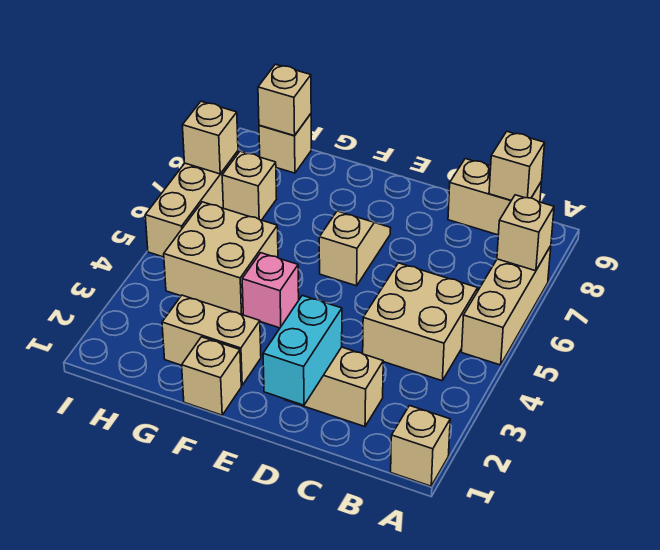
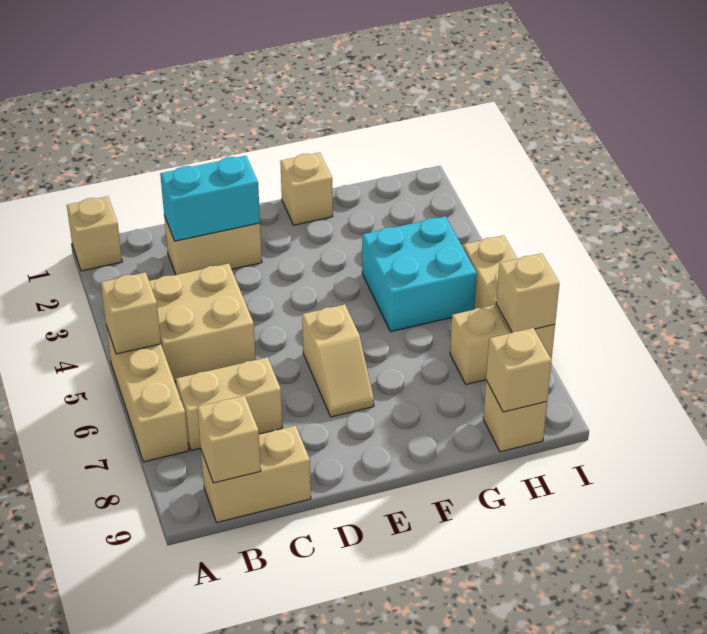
tan 1x1 brick [497,195,554,271] -> tan 1x1 brick moved to [101,272,161,354]
cyan 1x2 brick [263,295,342,405] -> cyan 1x2 brick turned to [160,156,260,241]
tan 1x2 brick [162,295,261,385] -> tan 1x2 brick moved to [176,357,282,450]
pink 1x1 brick [242,253,299,328] -> none
tan 2x2 brick [164,202,278,314] -> cyan 2x2 brick [362,216,477,332]

